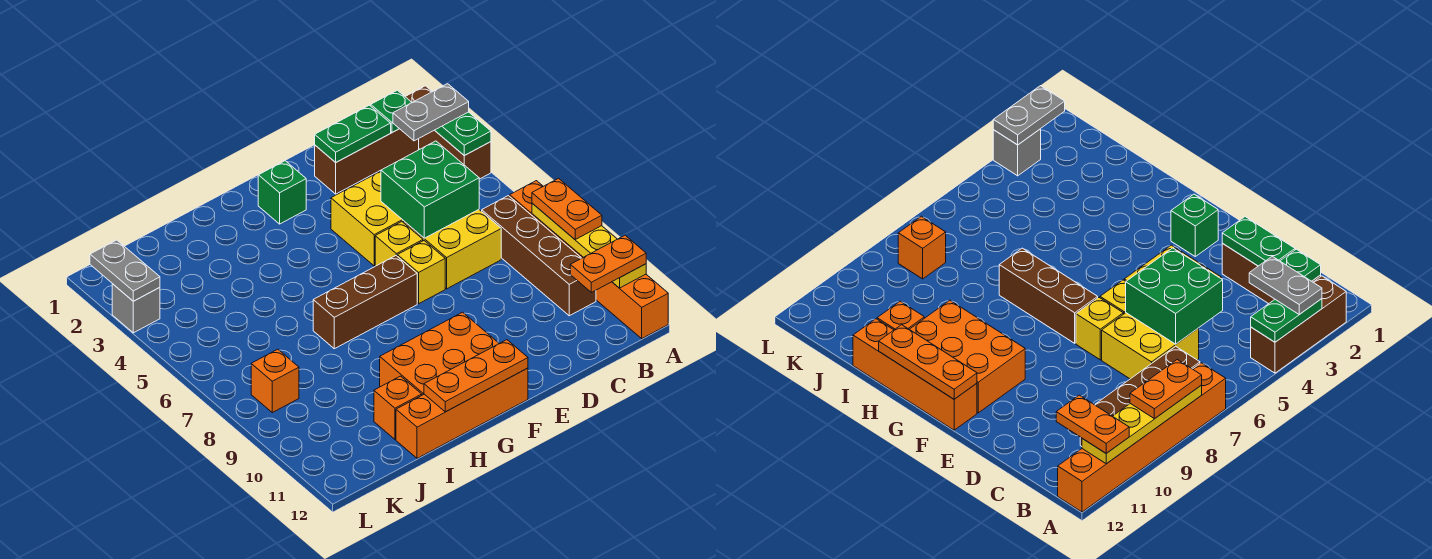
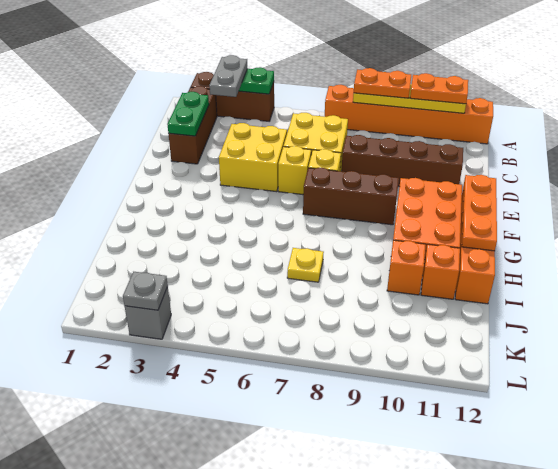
orange 1x2 plate [570,235,646,292] -> orange 1x2 plate turned to [410,73,468,104]
green 1x1 plate [371,90,412,132] -> none
brown 1x4 brick [482,196,596,316] -> brown 1x4 brick moved to [341,135,463,187]
green 2x2 brick [381,141,479,238] -> none
green 1x1 brick [258,161,306,224] -> none
brown 1x3 brick [313,256,417,349] -> brown 1x3 brick turned to [303,168,399,225]
none -> yellow 1x1 plate [287,248,324,282]
orange 1x1 brick [251,349,299,413] -> orange 1x1 brick moved to [387,240,426,295]
grey 1x2 plate [90,240,160,301] -> grey 1x1 plate [123,272,168,310]

